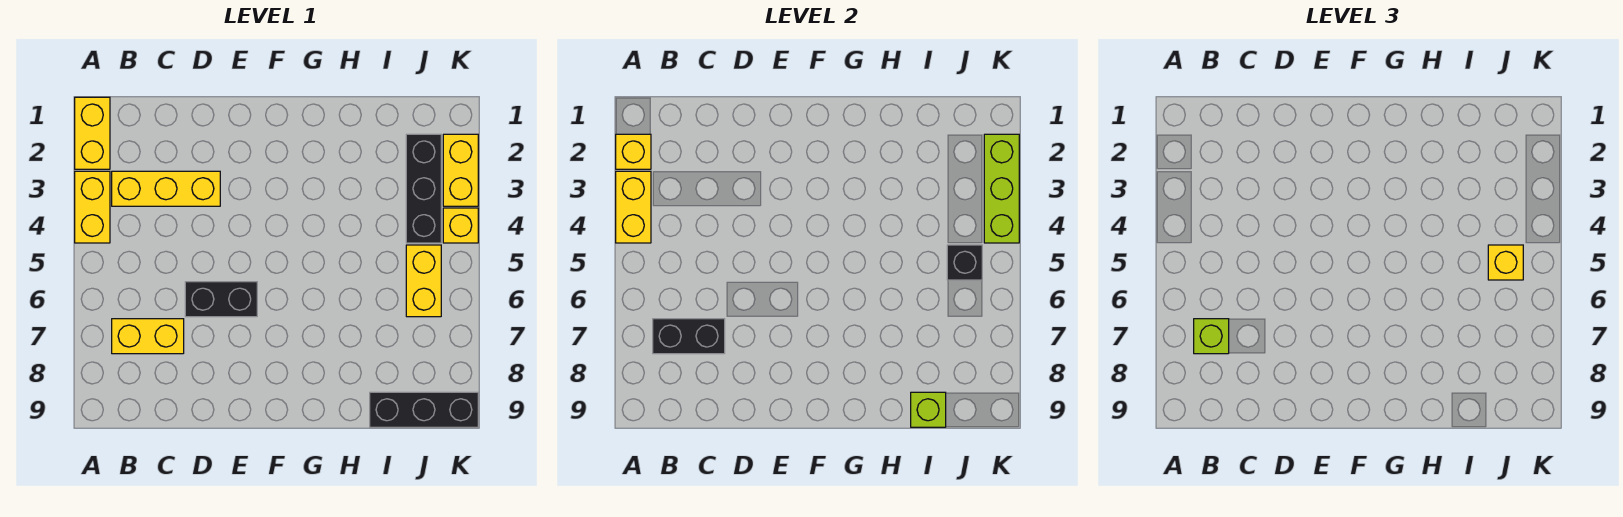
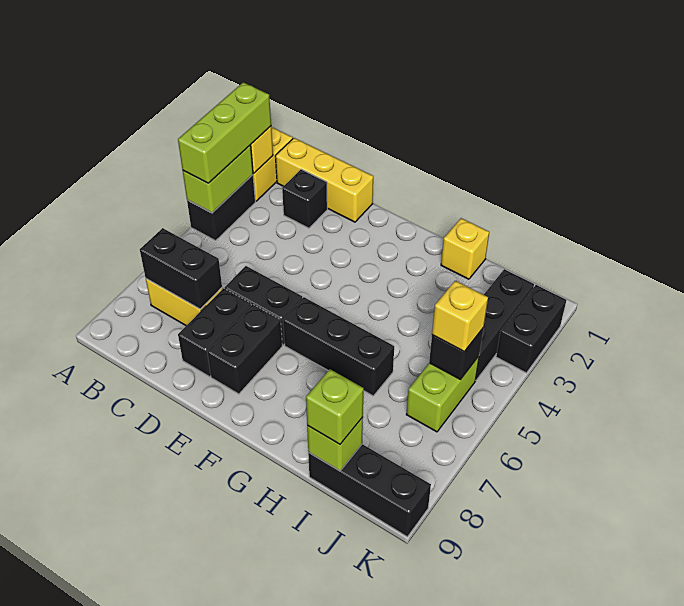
yellow 1x2 brick [75,171,110,243] -> black 1x2 brick [187,175,255,241]
yellow 1x2 brick [616,171,651,243] -> lime 1x2 brick [183,145,253,213]
yellow 1x3 brick [112,171,220,206] -> yellow 1x3 brick moved to [275,138,373,222]
lime 1x1 brick [1194,319,1229,354] -> lime 1x1 brick moved to [306,369,364,444]
none -> black 1x1 brick [282,169,327,228]
none -> black 1x2 brick [178,288,251,377]
none -> black 1x2 brick [207,304,282,394]
none -> black 1x3 brick [283,297,394,396]
yellow 1x2 brick [406,245,441,317] -> lime 1x2 brick [406,356,479,432]
yellow 1x2 brick [443,134,478,206] -> black 1x2 brick [496,285,566,373]
lime 1x3 brick [984,134,1019,243] -> lime 1x3 brick moved to [178,82,271,183]
yellow 1x1 brick [443,208,478,243] -> yellow 1x1 brick moved to [441,218,489,279]

